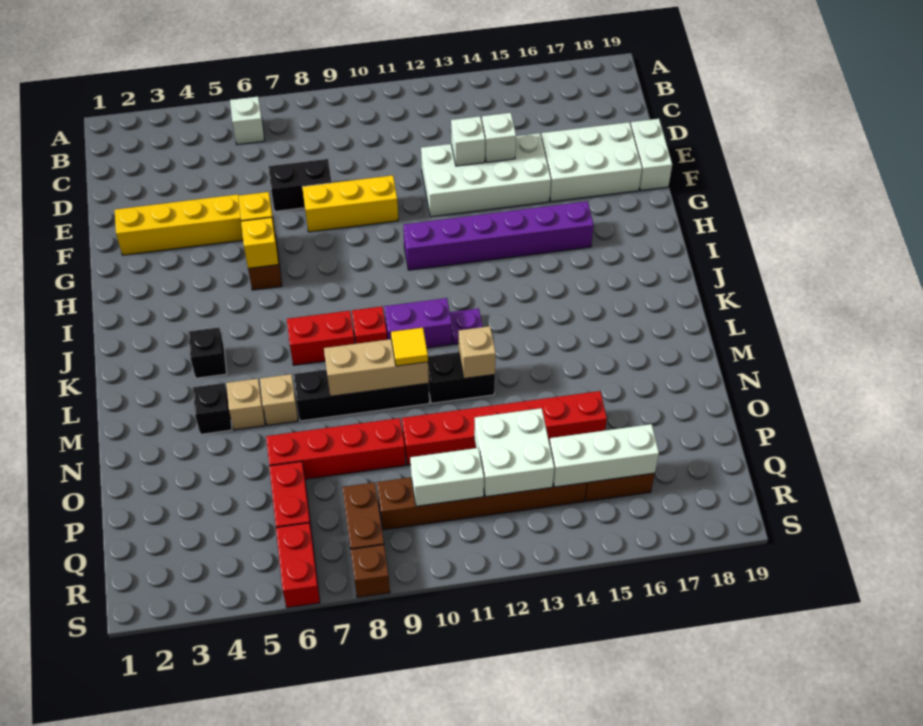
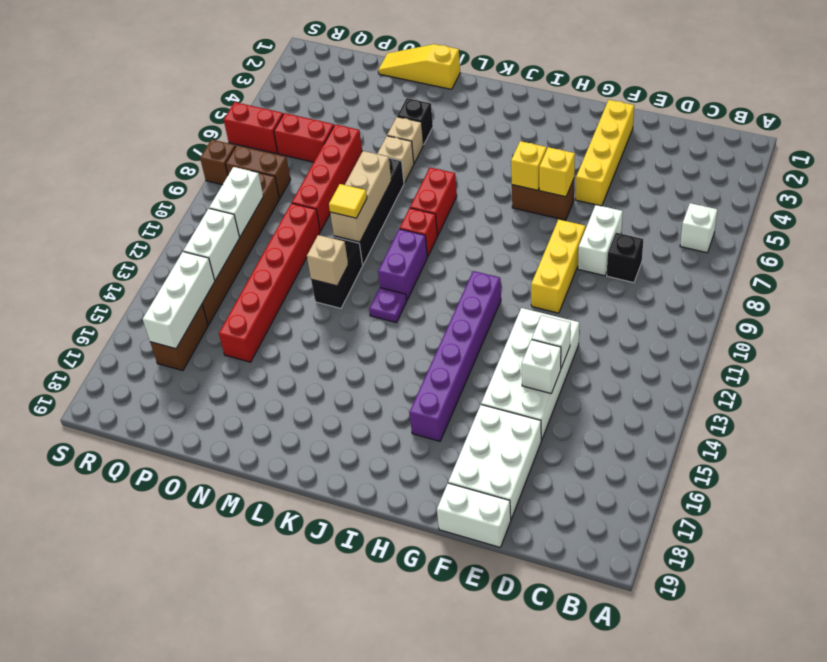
black 1x2 brick [268,159,332,211] -> white 1x2 brick [578,205,623,276]
black 1x1 brick [188,328,227,378] -> black 1x1 brick moved to [607,233,643,283]
none -> yellow 1x3 slope [378,44,460,89]
white 2x2 brick [474,408,554,497] -> white 1x2 brick [184,209,240,280]

